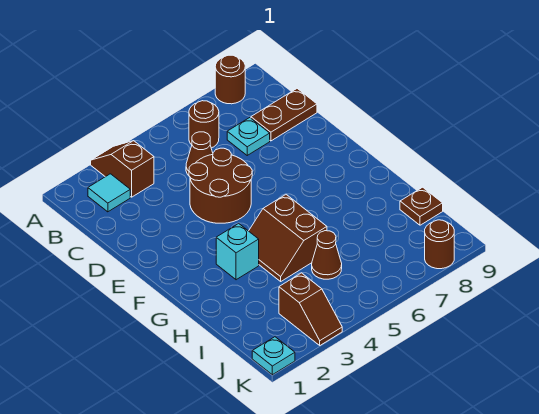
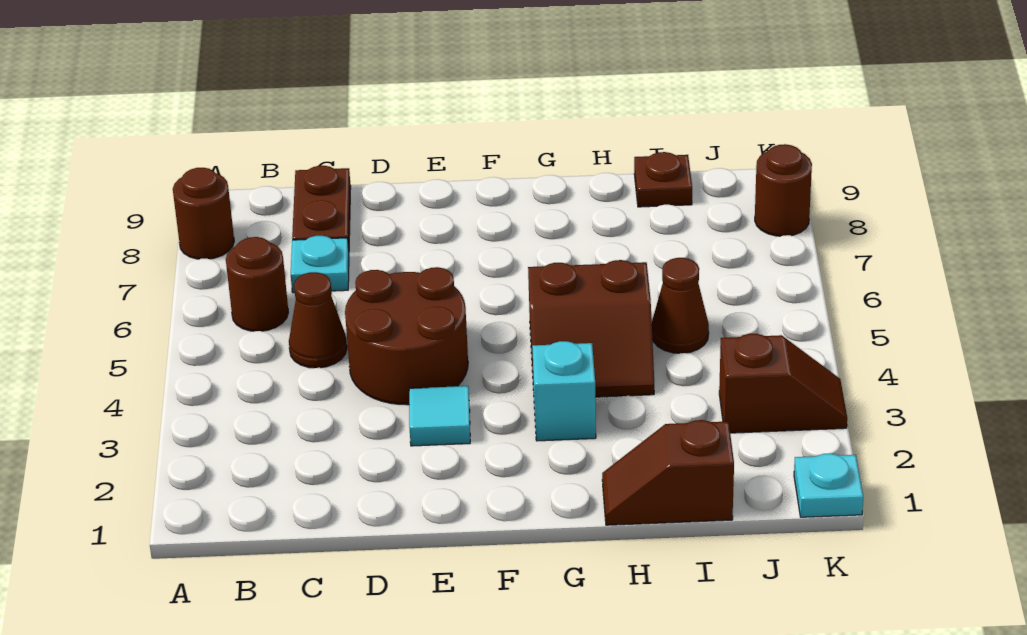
brown 1x2 slope [91,141,154,197] -> brown 1x2 slope moved to [602,420,734,525]
cyan 1x1 tile [88,174,130,212] -> cyan 1x1 tile moved to [409,386,470,446]

